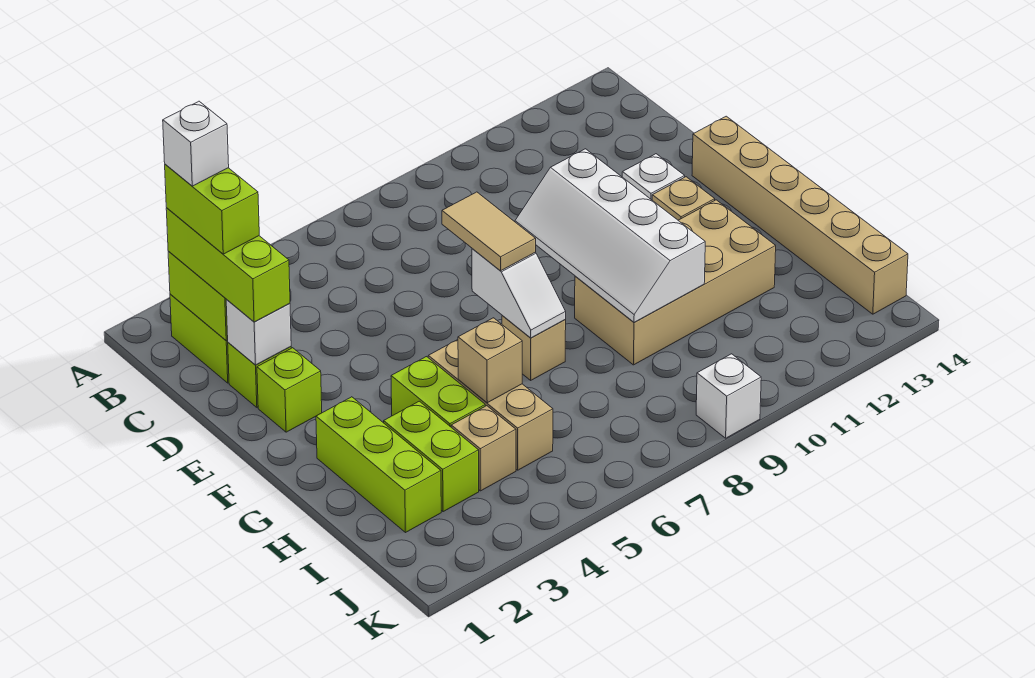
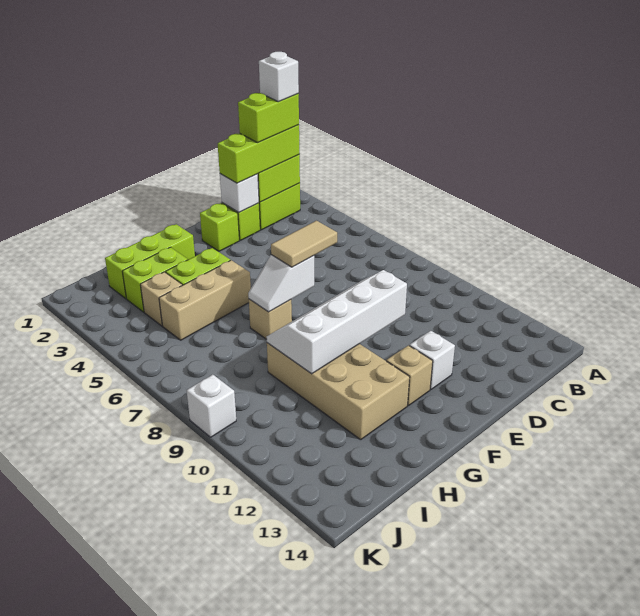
tan 1x6 brick [692,116,908,314] -> none
tan 1x1 brick [458,318,522,403] -> none

